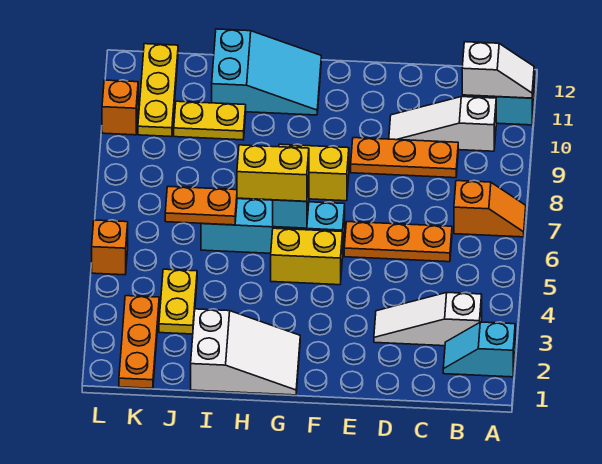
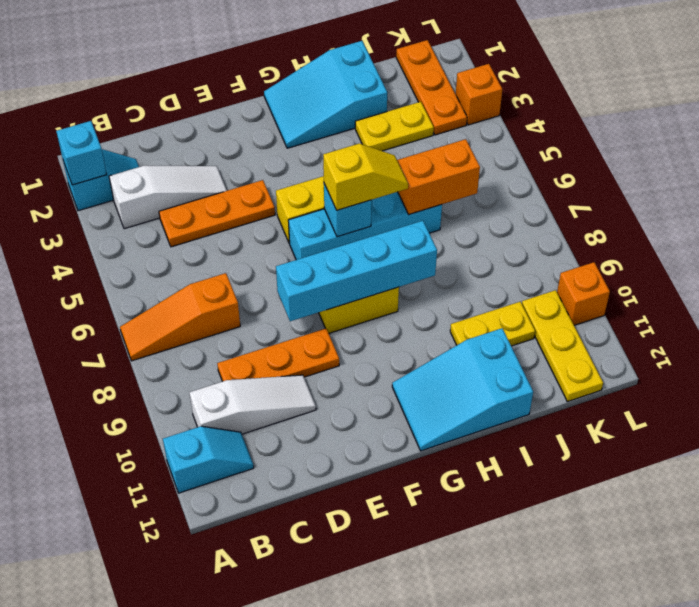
none -> cyan 1x1 brick [56,121,107,185]
orange 1x2 slope [454,181,526,237] -> orange 1x3 slope [120,273,240,361]
white 1x2 slope [462,42,534,98] -> none
orange 1x3 plate [344,222,452,262] -> orange 1x3 plate moved to [159,180,275,247]
none -> cyan 1x4 brick [276,221,437,321]
white 2x3 slope [191,309,300,395] -> cyan 2x3 slope [264,41,387,148]
yellow 1x2 brick [237,145,309,201] -> yellow 1x2 slope [323,143,408,210]
orange 1x2 plate [165,186,237,225] -> orange 1x2 brick [397,139,480,215]
yellow 1x2 plate [159,269,197,334] -> yellow 1x2 plate turned to [355,102,434,151]
orange 1x1 brick [92,220,128,275] -> orange 1x1 brick moved to [456,64,502,125]

